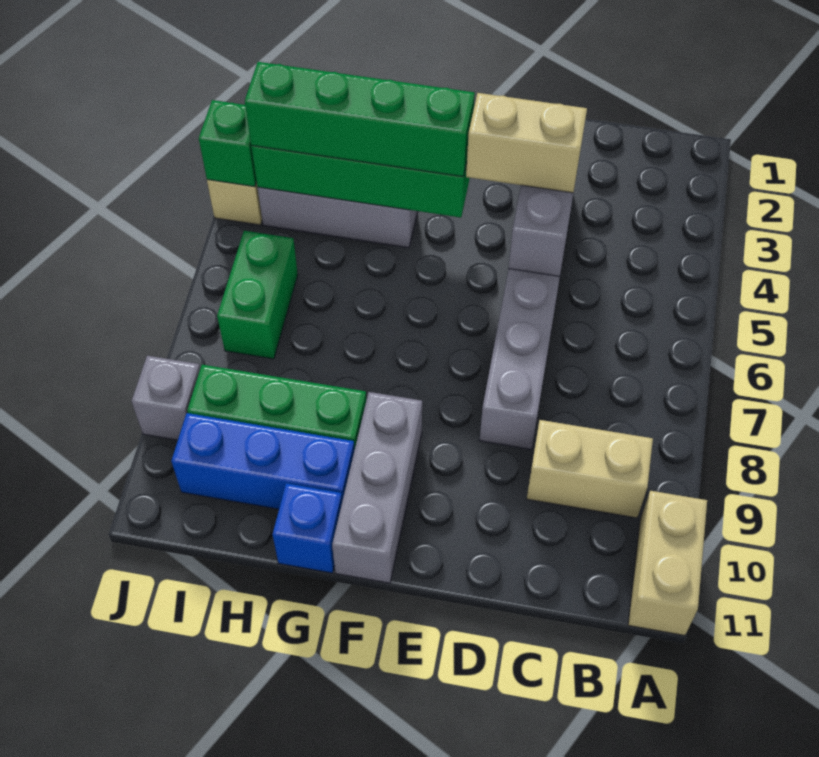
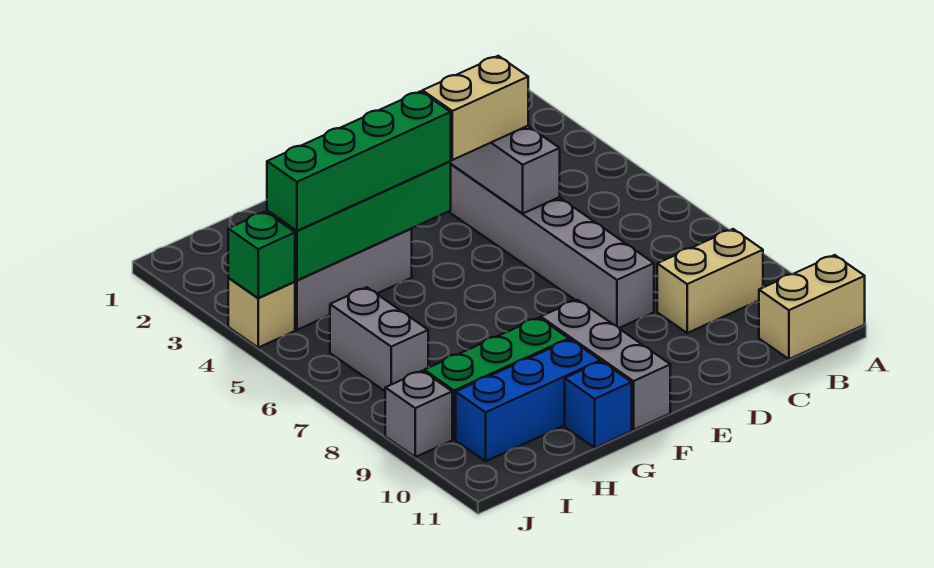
tan 1x2 brick [628,491,707,636] -> tan 1x2 brick turned to [759,255,865,359]
green 1x2 brick [217,231,298,359] -> grey 1x2 brick [330,287,428,391]

